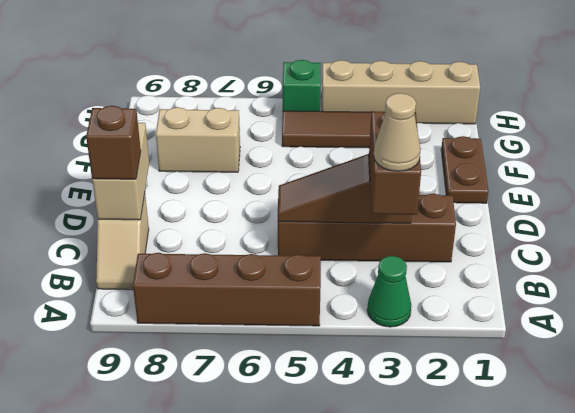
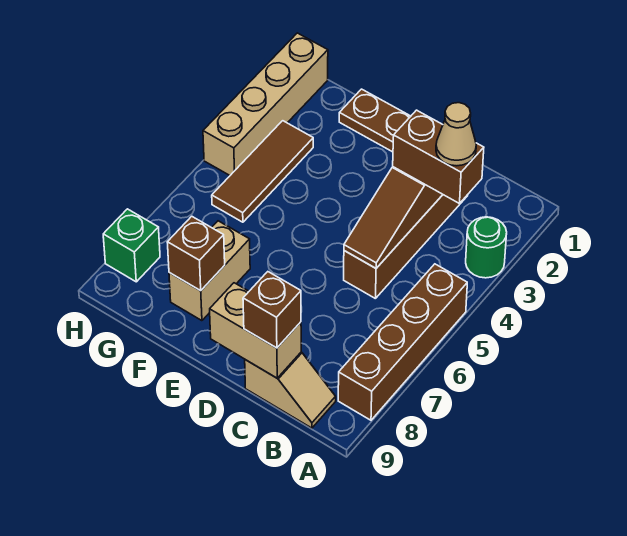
green 1x1 cone [367,256,411,327] -> green 1x1 round brick [466,217,507,278]
none -> brown 1x1 brick [167,216,225,291]
green 1x1 brick [283,60,321,111] -> green 1x1 brick moved to [103,209,160,282]

